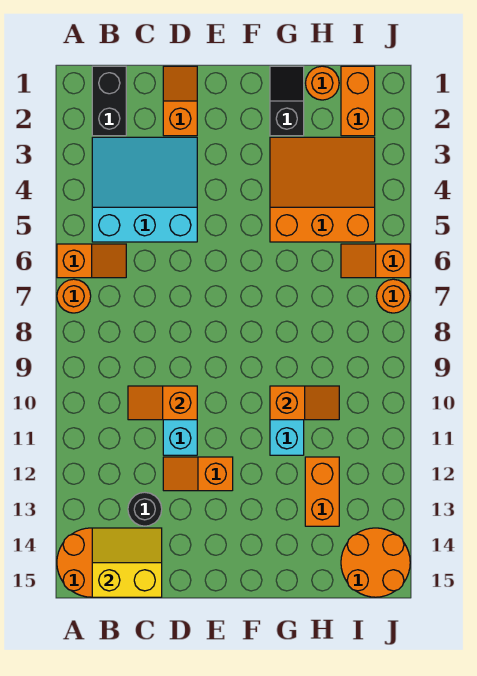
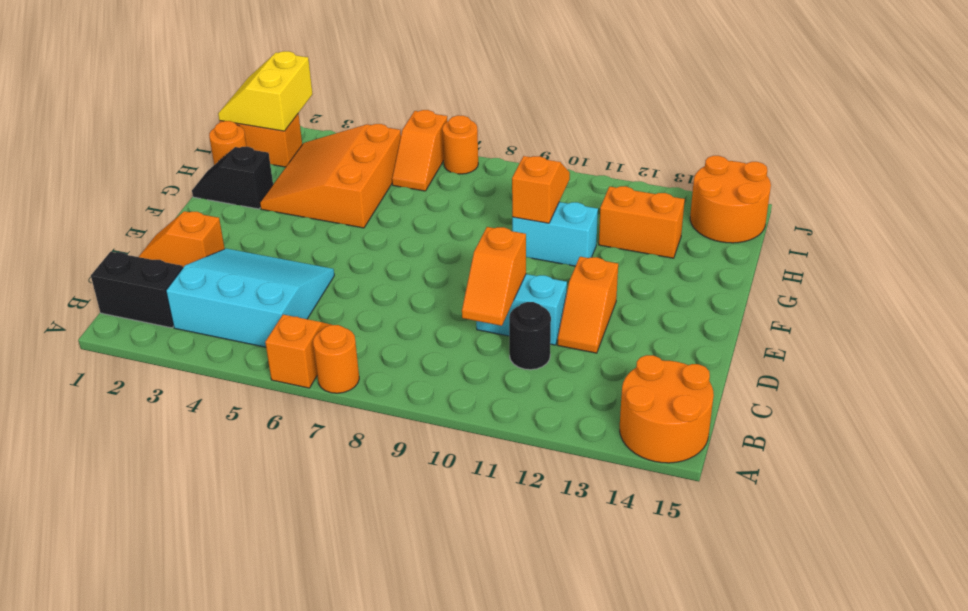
cyan 3x3 slope [92,137,197,242] -> cyan 3x3 slope turned to [166,248,334,347]
yellow 2x2 slope [92,528,162,597] -> yellow 2x2 slope moved to [218,51,312,131]
black 1x1 round brick [128,492,162,526] -> black 1x1 round brick moved to [509,302,551,370]

